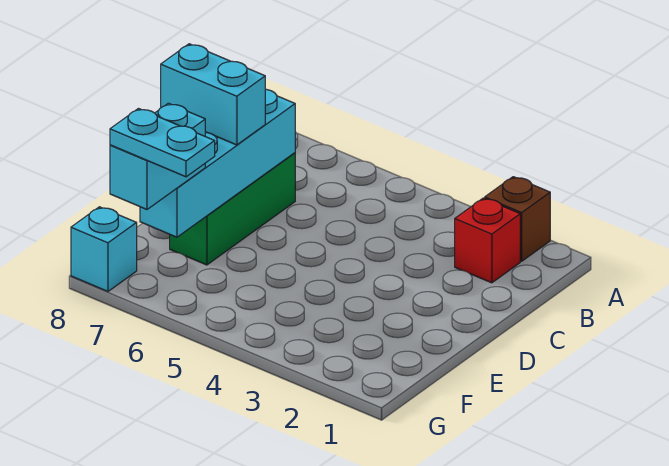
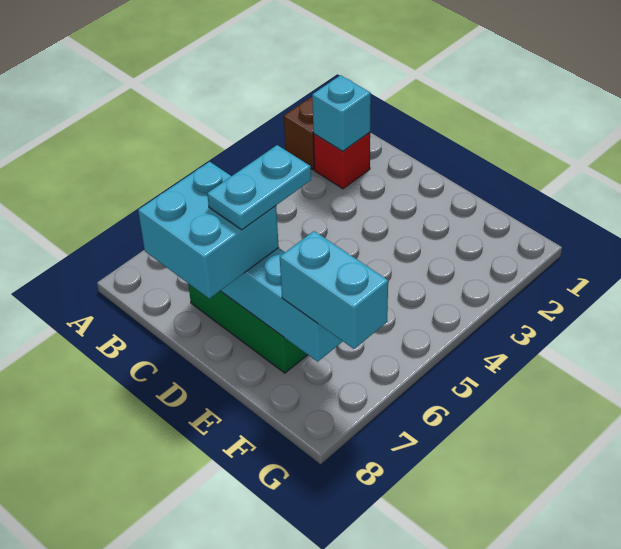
cyan 1x2 brick [161,44,265,145] -> cyan 2x2 brick [138,162,279,298]
cyan 1x2 plate [110,109,215,177] -> cyan 1x2 plate moved to [207,145,311,230]
cyan 1x1 brick [71,207,137,291] -> cyan 1x1 brick moved to [312,75,371,151]

